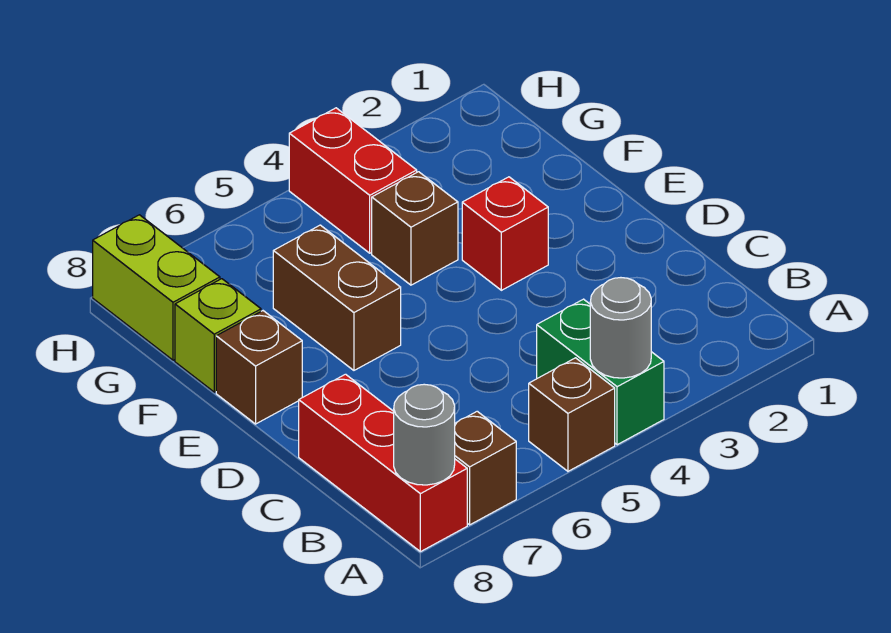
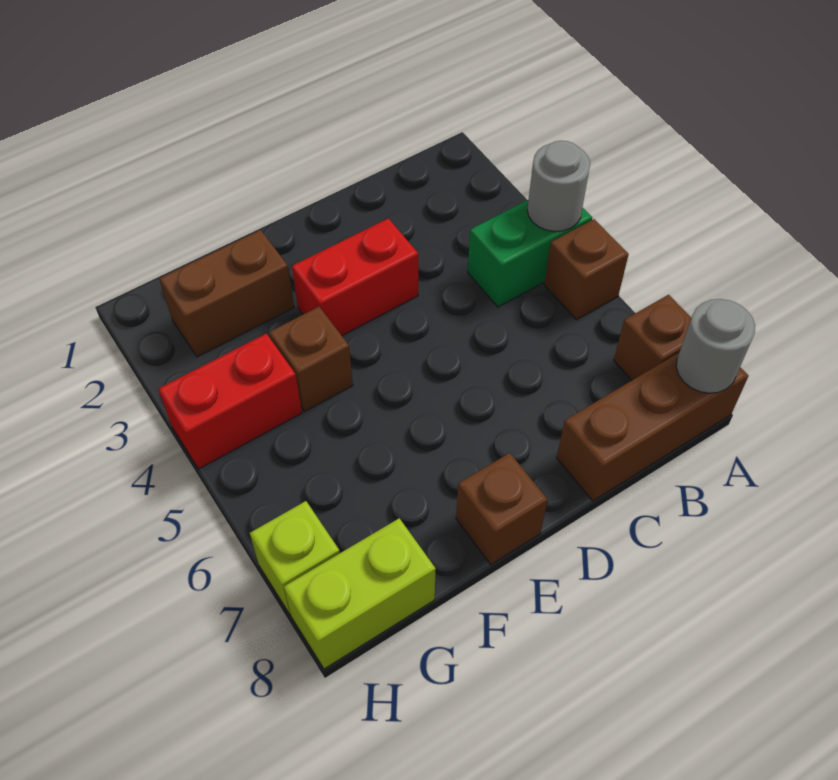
red 1x3 brick [299,374,467,552] -> brown 1x3 brick [557,353,749,501]
red 1x1 brick [462,177,548,290] -> red 1x2 brick [292,218,418,336]
brown 1x2 brick [273,225,401,370] -> brown 1x2 brick moved to [159,230,294,357]
lime 1x1 brick [175,279,261,392] -> lime 1x1 brick moved to [250,501,340,615]

